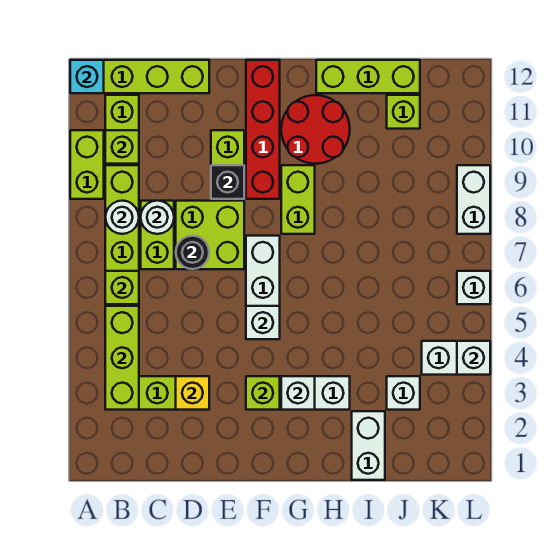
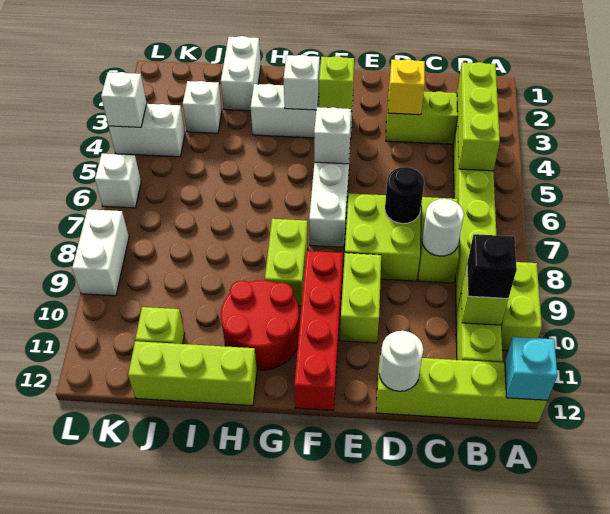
lime 1x1 brick [105,271,139,304] -> none
white 1x1 round brick [105,201,139,234] -> white 1x1 round brick moved to [379,331,423,391]
black 1x1 brick [211,165,244,199] -> black 1x1 brick moved to [467,234,517,299]

